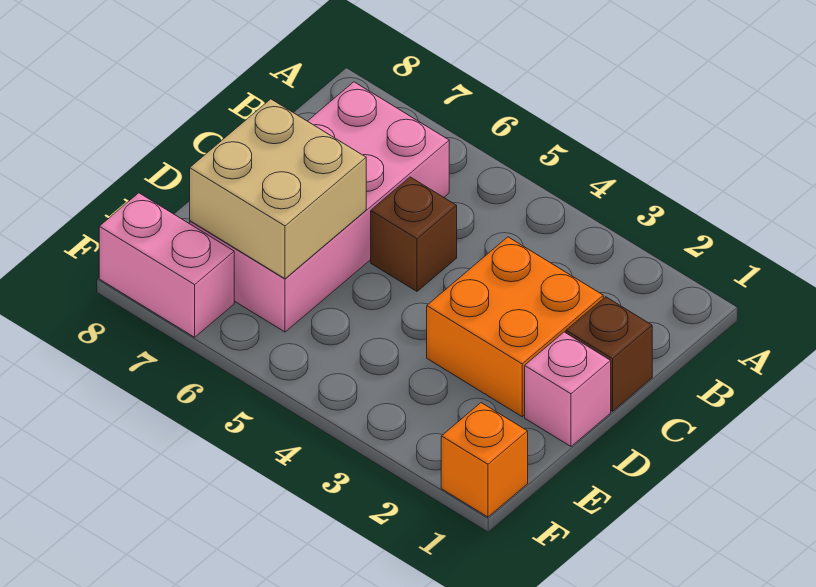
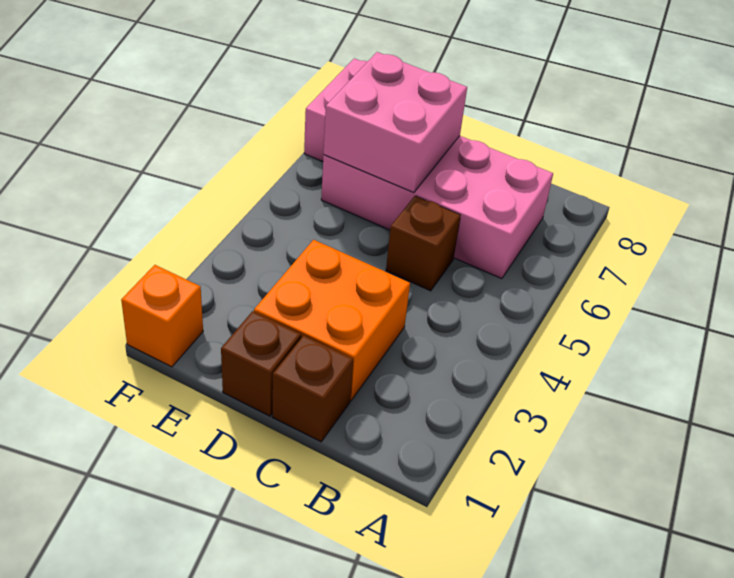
pink 1x1 brick [525,332,611,446] -> brown 1x1 brick [221,311,301,416]
tan 2x2 brick [190,99,366,279] -> pink 2x2 brick [324,52,467,193]

